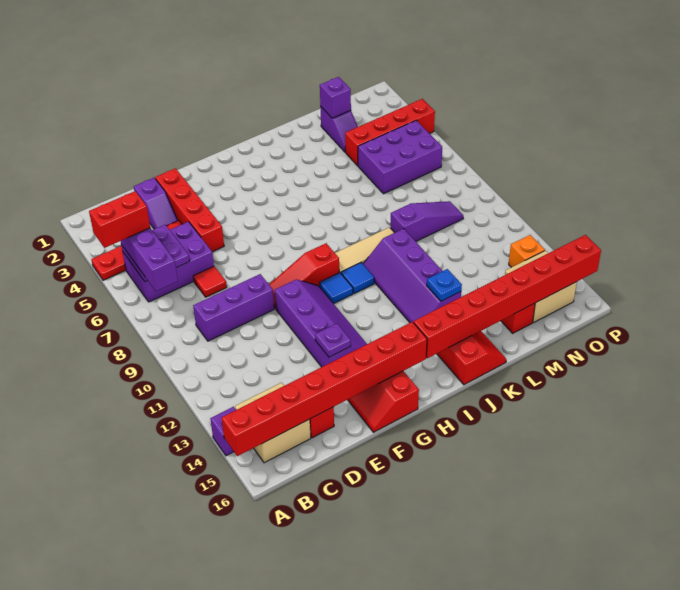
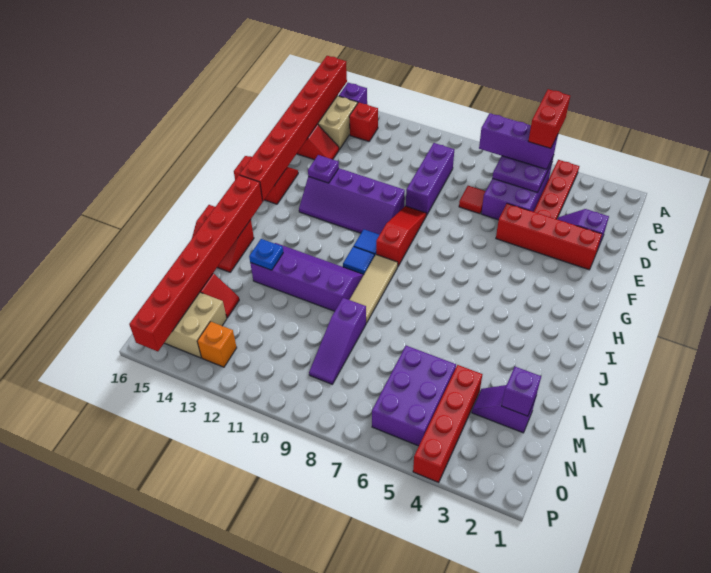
none -> red 1x1 brick [349,103,378,141]

